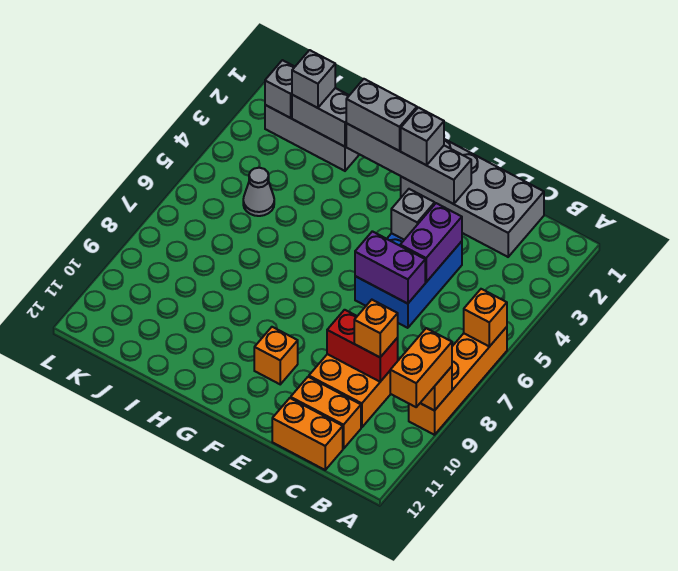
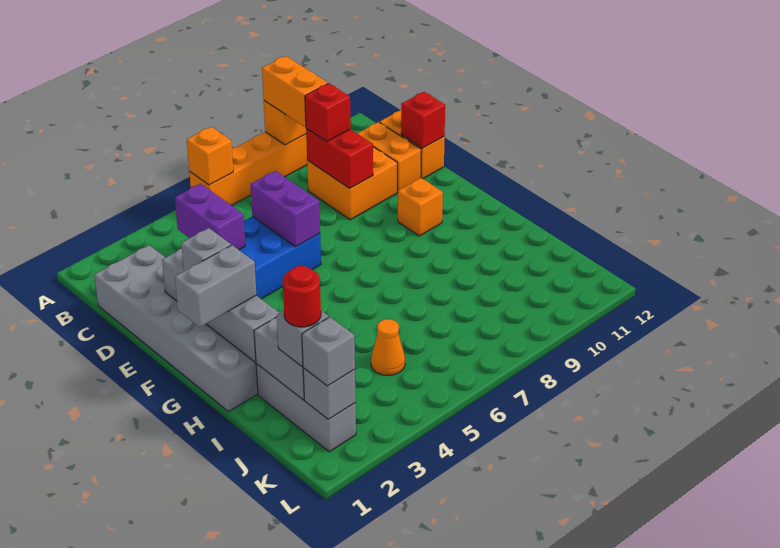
orange 1x2 brick [390,328,452,407] -> orange 1x2 brick turned to [262,56,328,127]
grey 2x4 brick [401,139,544,257] -> grey 2x6 brick [94,245,258,412]
orange 1x1 brick [354,300,398,357] -> red 1x1 brick [305,83,351,142]
purple 1x2 brick [400,203,462,282] -> purple 1x2 brick turned to [175,184,245,250]
none -> red 1x1 brick [401,92,445,148]
grey 1x1 brick [391,189,435,240] -> grey 1x1 brick moved to [302,317,355,386]
grey 1x2 brick [346,79,417,151] -> grey 1x2 brick turned to [175,245,256,327]
none -> red 1x1 round brick [283,266,321,327]
grey 1x1 cone [243,168,274,216] -> orange 1x1 cone [371,319,405,375]

